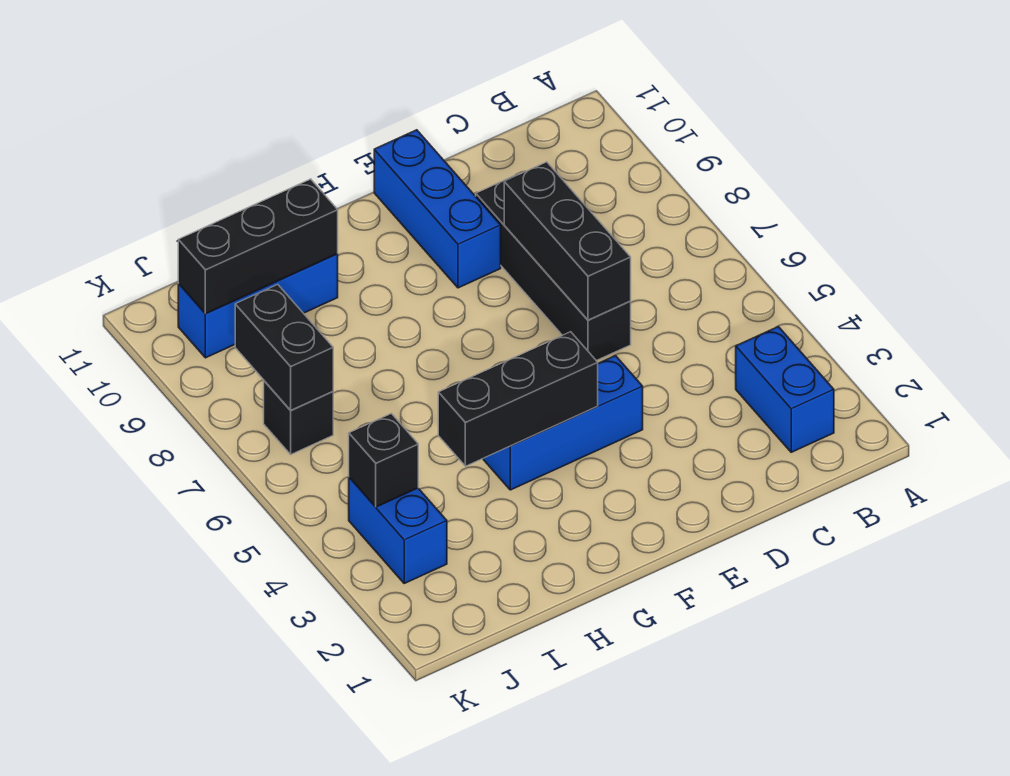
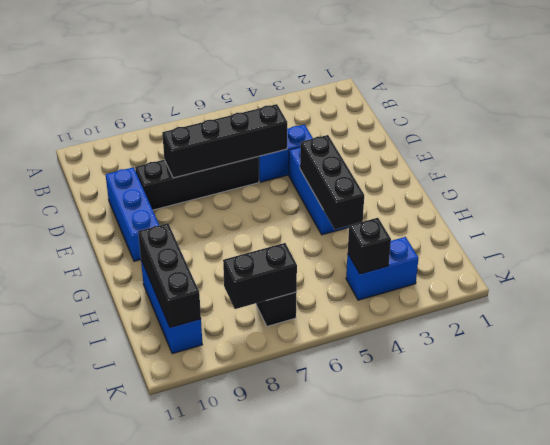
blue 1x2 brick [736,327,834,452] -> blue 1x2 brick moved to [259,125,313,182]
black 1x3 brick [504,162,631,320] -> black 1x4 brick [162,104,287,178]
blue 1x3 brick [374,130,501,288] -> blue 1x3 brick turned to [106,167,159,261]

